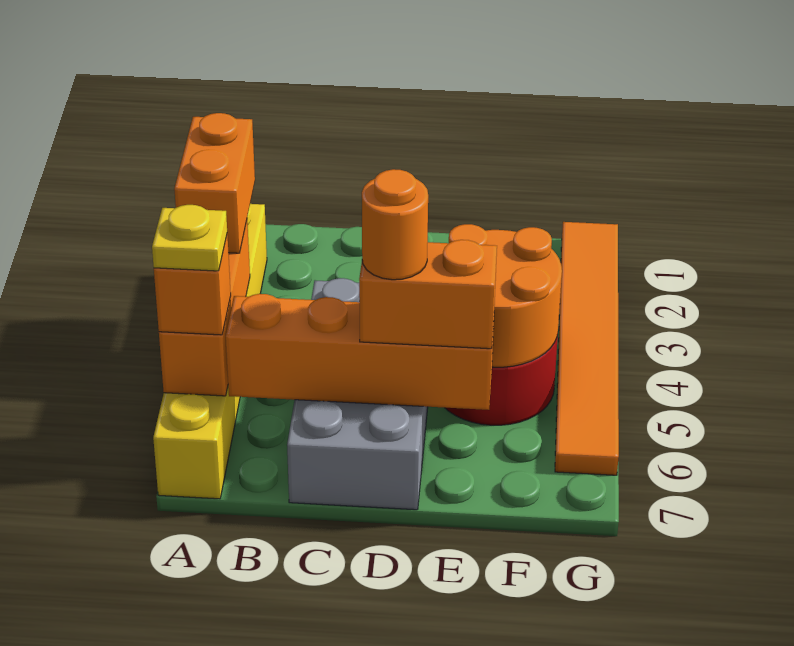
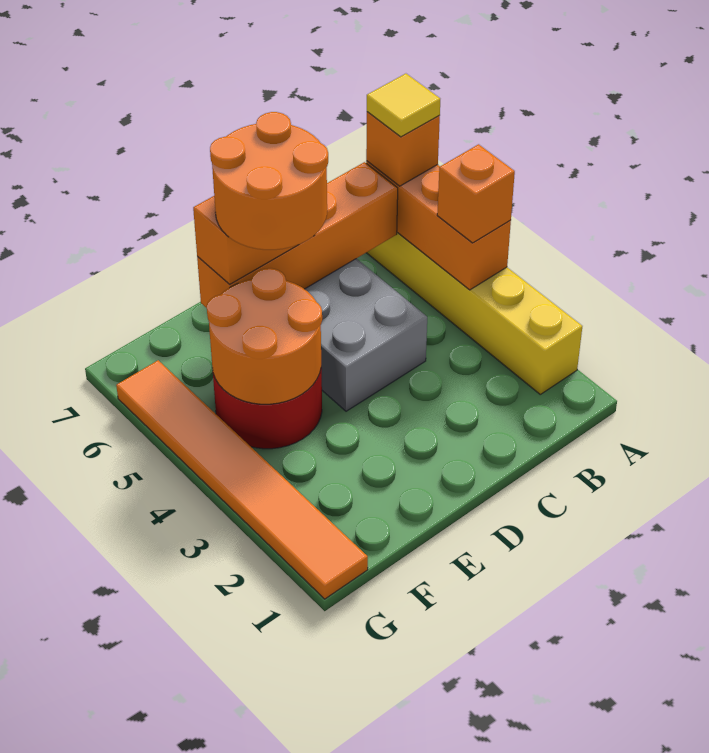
orange 1x2 brick [174,113,255,253] -> orange 1x1 brick [437,144,515,243]
yellow 1x1 plate [152,205,227,271] -> yellow 1x1 tile [367,74,440,137]
orange 1x1 round brick [362,169,428,280] -> orange 2x2 round brick [210,112,328,250]

